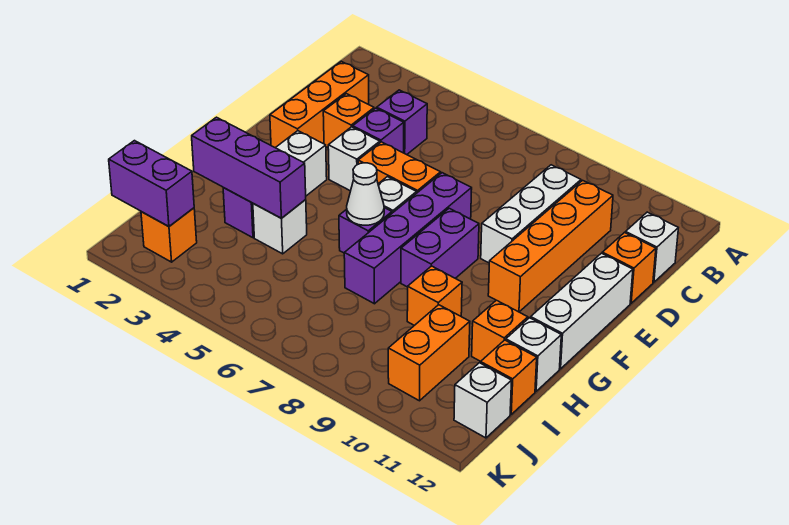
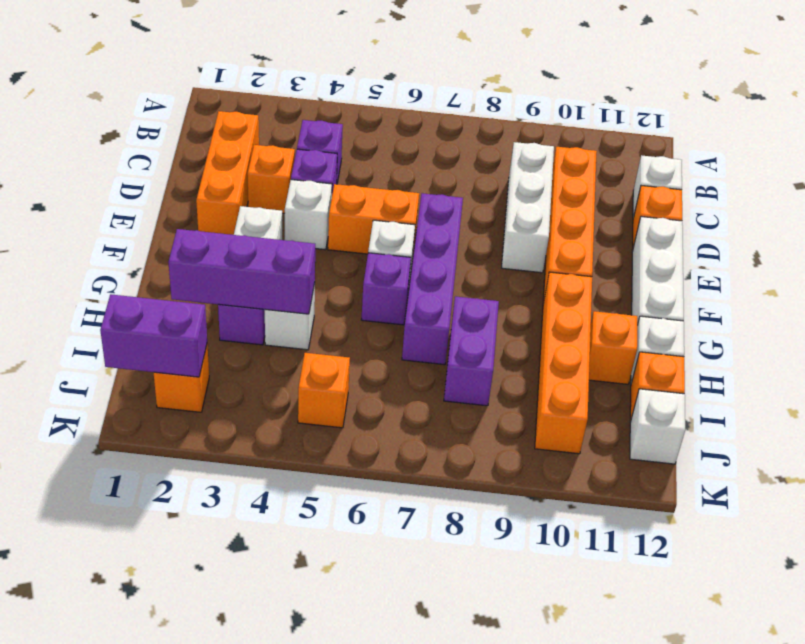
purple 1x2 brick [401,208,479,287] -> purple 1x2 brick moved to [444,296,499,406]
white 1x1 cone [347,163,384,225] -> none
orange 1x1 brick [407,266,462,325] -> orange 1x1 brick moved to [298,353,350,428]
orange 1x2 brick [388,305,470,401] -> orange 1x4 brick [535,272,592,454]

